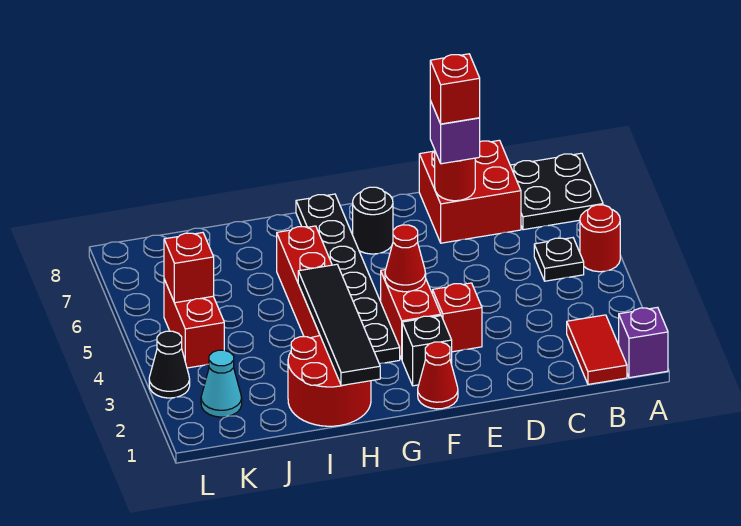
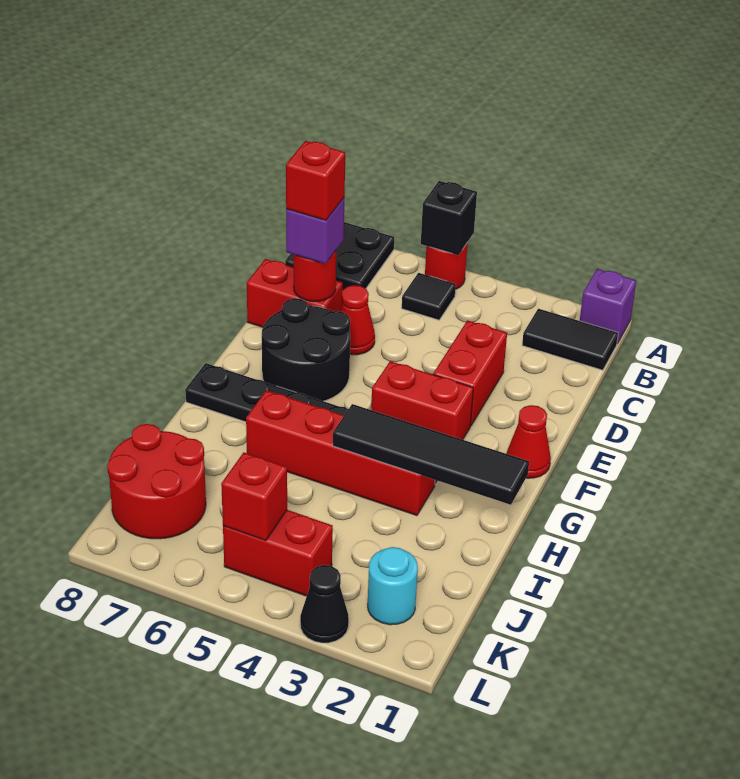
red 1x2 tile [567,315,627,384] -> black 1x2 tile [522,309,618,370]
black 1x1 plate [534,238,584,281] -> black 1x1 tile [402,273,456,320]
red 2x2 brick [419,140,521,243] -> red 1x2 brick [247,259,343,327]
red 1x1 brick [433,283,482,352] -> red 1x2 brick [433,320,507,426]
black 1x1 brick [402,316,452,386] -> black 1x1 brick moved to [421,181,477,255]
red 1x1 cone [385,225,426,292] -> red 1x1 cone moved to [340,285,375,355]
black 1x1 round brick [353,187,393,254] -> black 2x2 round brick [262,298,350,401]
red 2x2 round brick [288,336,371,426] -> red 2x2 round brick moved to [107,424,206,539]
cyan 1x1 cone [201,350,242,417] -> cyan 1x1 round brick [368,547,418,625]

